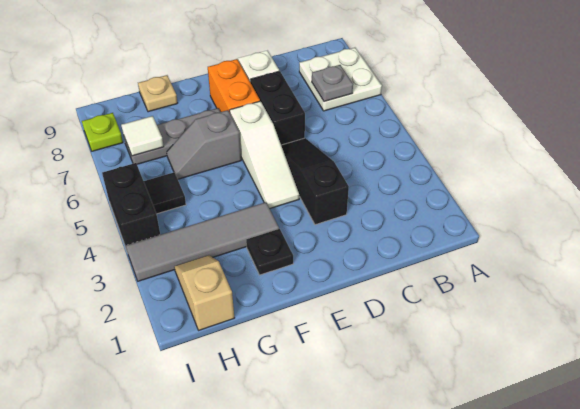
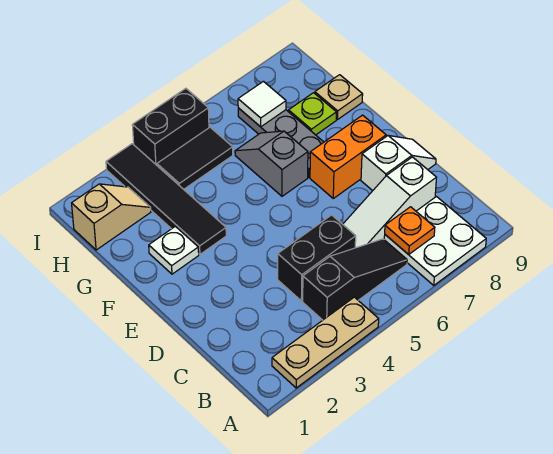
none -> tan 1x3 plate [272,297,379,388]
grey 1x1 plate [312,65,353,102] -> orange 1x1 plate [385,207,435,255]
black 1x3 slope [281,138,349,225] -> black 1x3 slope moved to [303,239,407,320]
black 1x2 brick [250,71,305,145] -> black 1x2 brick moved to [278,215,356,301]
white 1x3 slope [230,101,299,208] -> white 1x3 slope moved to [343,157,437,248]
black 1x1 plate [246,229,293,275] -> white 1x1 plate [149,226,199,274]
grey 1x4 tile [126,202,279,281] -> black 1x4 tile [106,144,226,254]
black 1x1 tile [144,172,186,214] -> black 1x2 tile [157,127,233,189]
lime 1x1 plate [82,113,123,151] -> lime 1x1 plate moved to [289,93,336,135]

